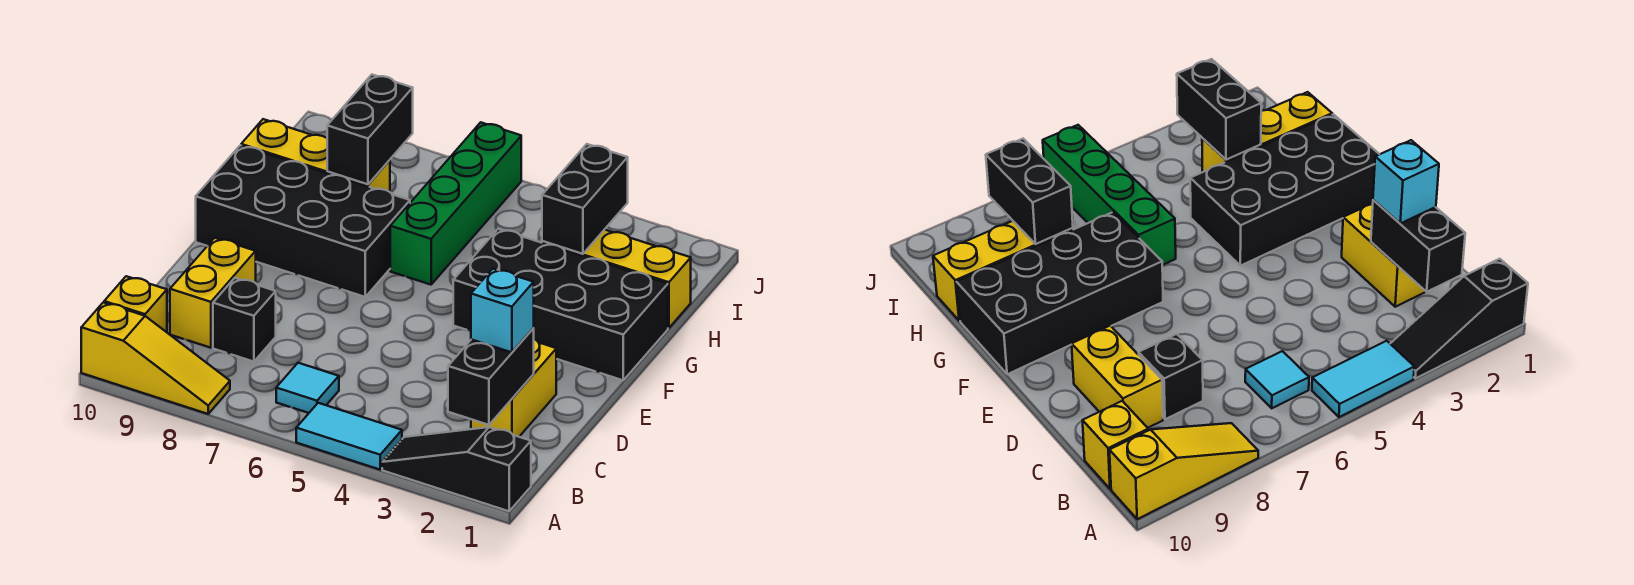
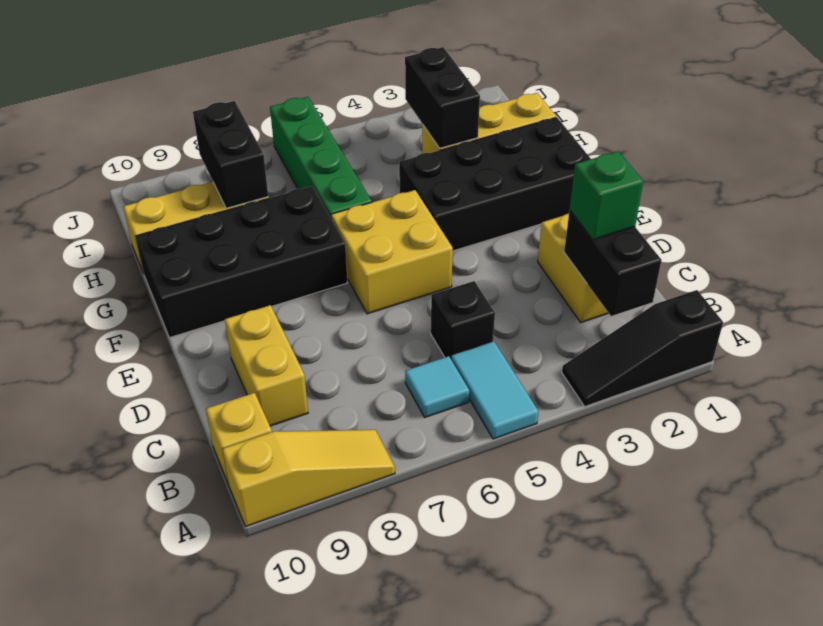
cyan 1x2 tile [296,403,402,470] -> cyan 1x2 tile turned to [451,341,539,439]
cyan 1x1 brick [471,269,534,352] -> green 1x1 brick [570,151,643,240]
black 1x1 brick [213,278,276,362] -> black 1x1 brick moved to [431,281,495,358]
none -> yellow 2x2 brick [331,190,453,314]

